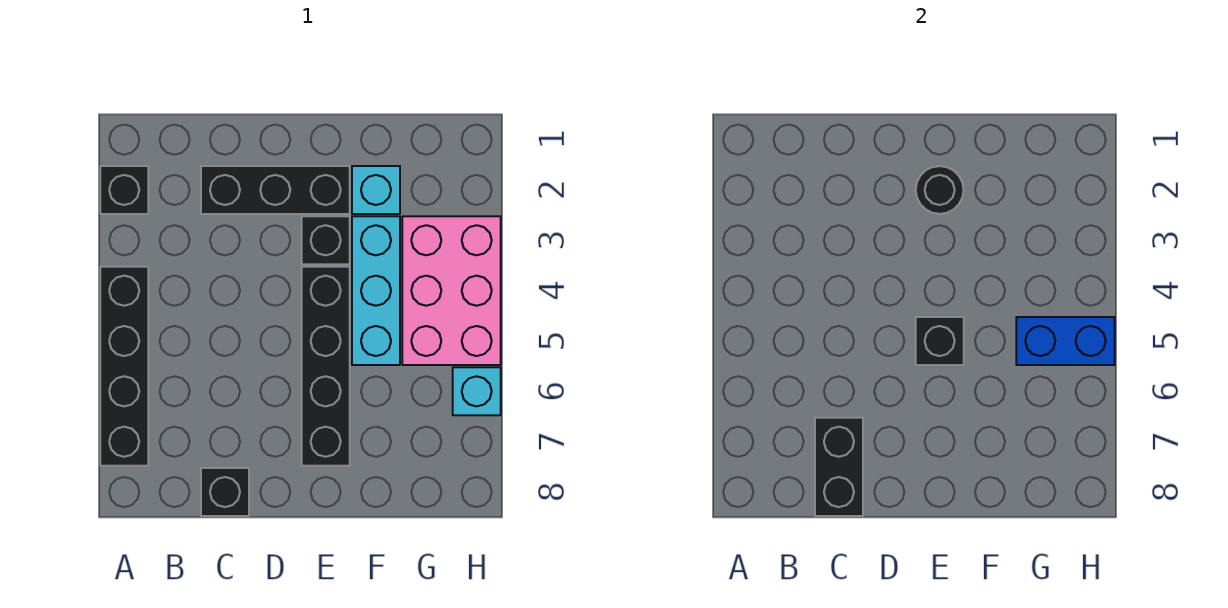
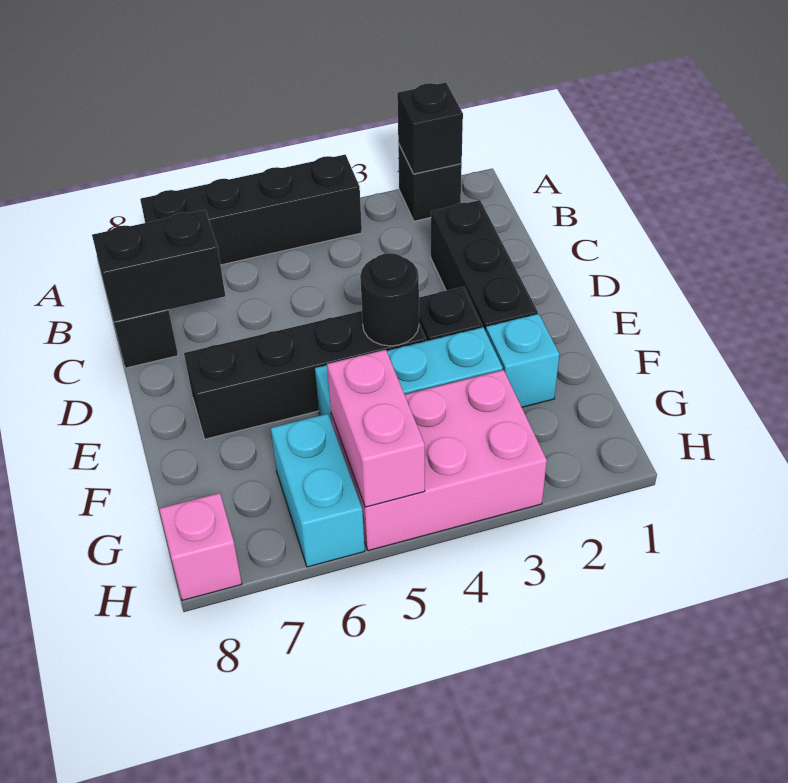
black 1x1 round brick [916,166,964,214] -> black 1x1 round brick moved to [360,253,419,346]
black 1x1 brick [916,317,964,365] -> black 1x1 brick moved to [397,82,463,174]
blue 1x2 brick [1016,317,1115,365] -> pink 1x2 brick [327,350,425,507]
cyan 1x1 brick [453,367,501,415] -> cyan 1x2 brick [271,414,365,567]
none -> pink 1x1 brick [159,493,242,601]

